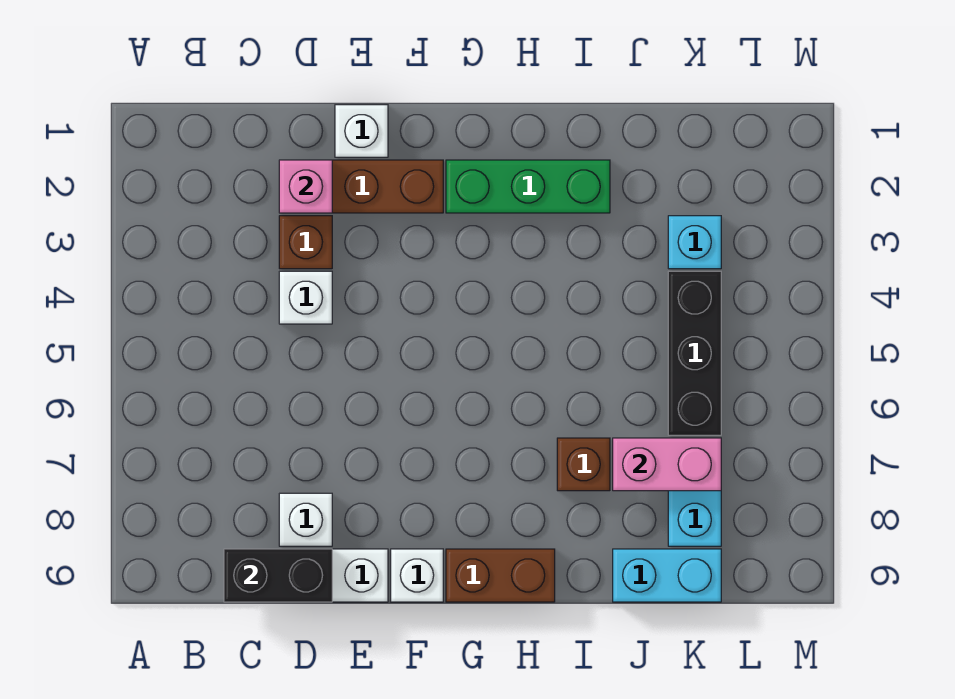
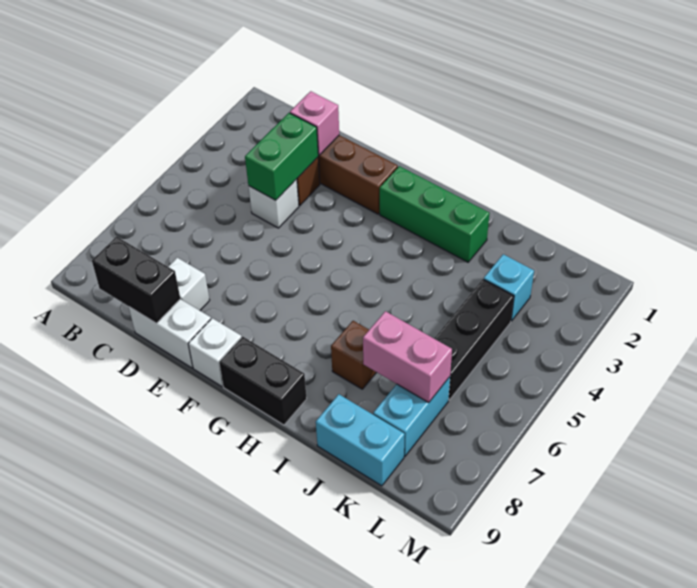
none -> green 1x2 brick [245,113,318,200]
white 1x1 brick [335,105,388,157] -> none
brown 1x2 brick [446,549,555,602] -> black 1x2 brick [219,337,307,425]

